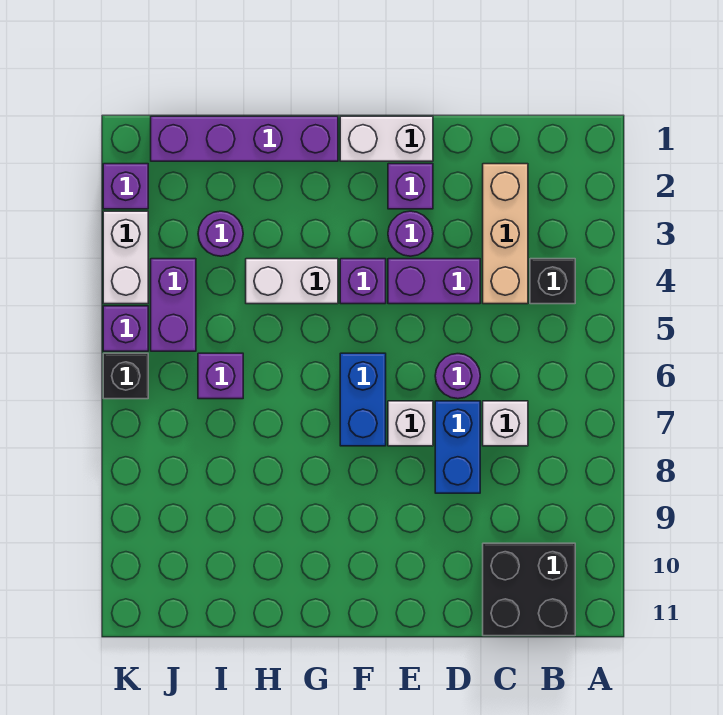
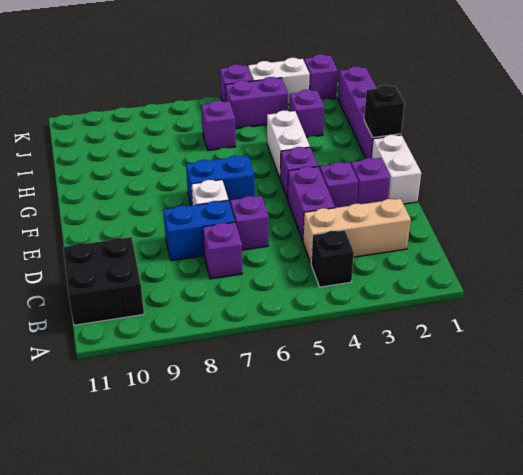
white 1x1 brick [483,401,528,446] -> purple 1x1 brick [203,222,242,279]
purple 1x1 round brick [435,354,480,399] -> purple 1x1 brick [230,196,269,250]
purple 1x1 round brick [388,211,433,256] -> purple 1x1 brick [320,162,358,208]
purple 1x1 round brick [198,211,243,256] -> purple 1x1 brick [289,90,324,138]
black 1x1 brick [103,353,148,399] -> black 1x1 brick moved to [364,85,405,138]

